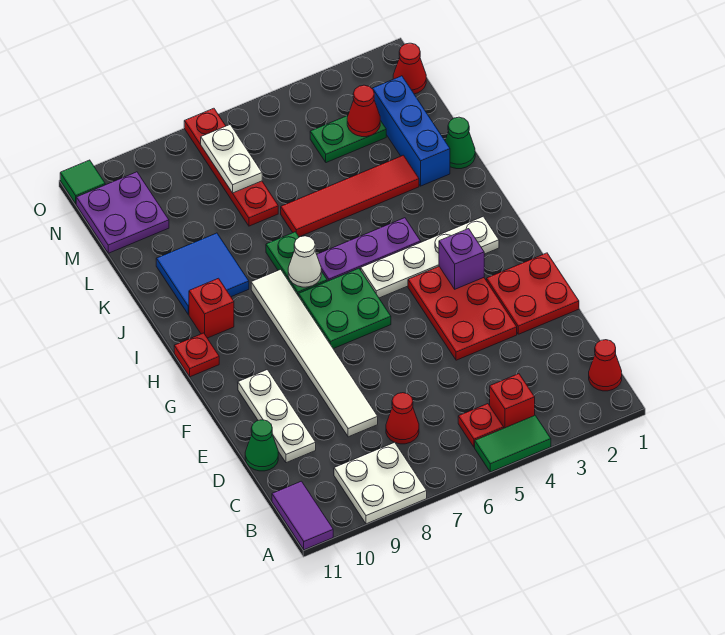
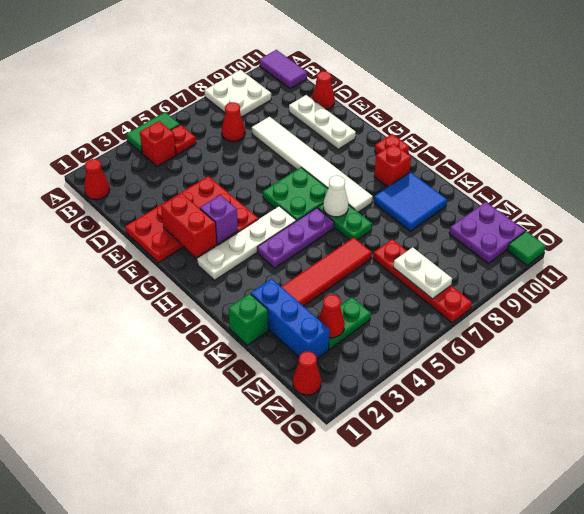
green 1x1 cone [245,420,278,471] -> red 1x1 cone [312,71,335,109]
none -> red 1x2 brick [161,193,217,257]
green 1x1 cone [445,117,475,169] -> green 1x1 brick [229,294,268,345]

